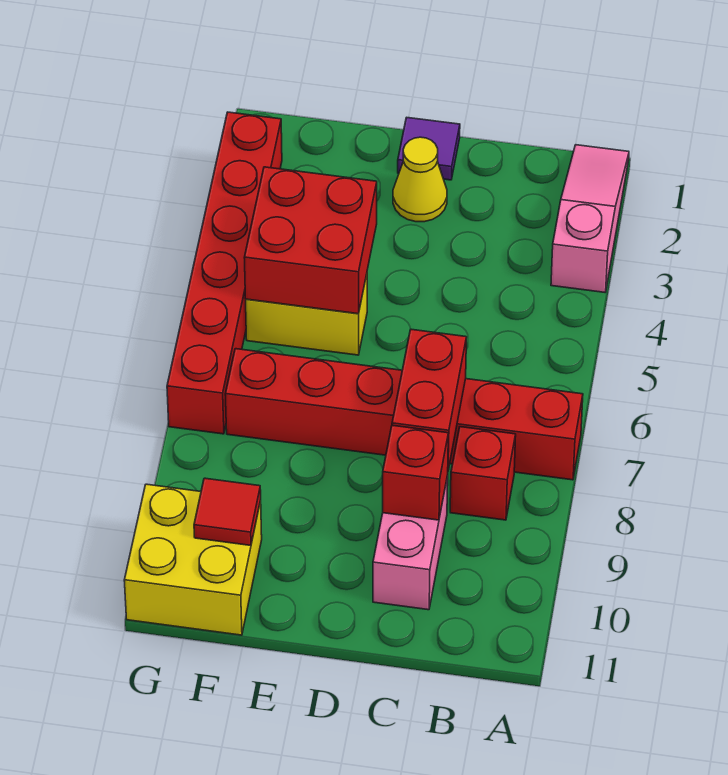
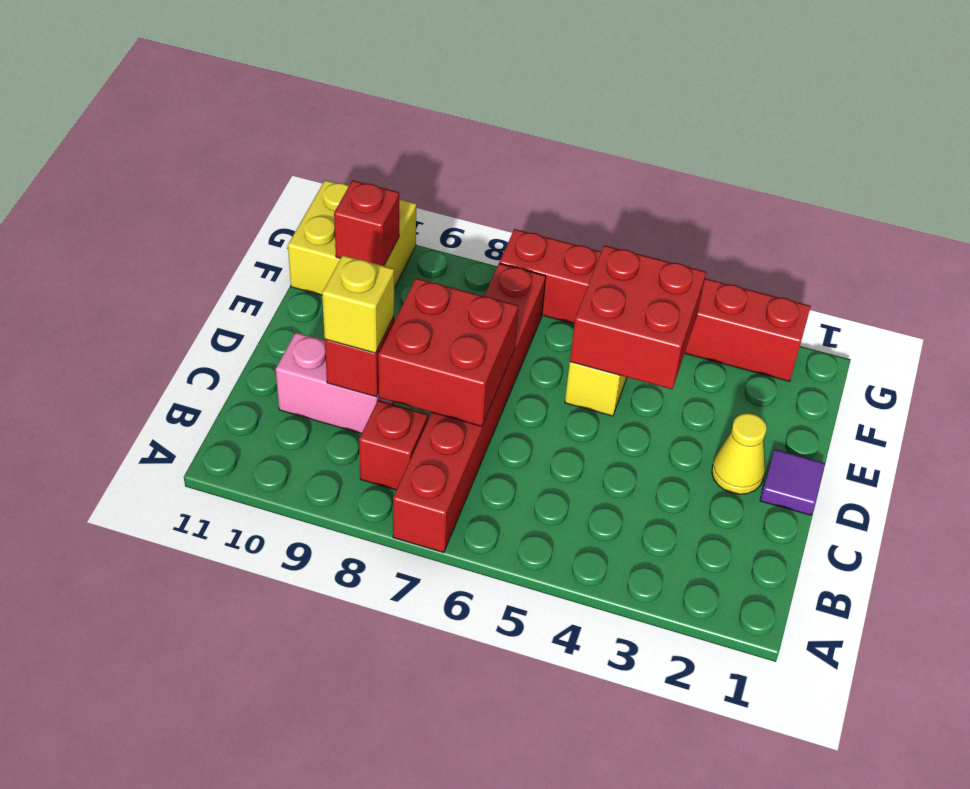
pink 1x3 slope [551,145,629,292] -> none
red 1x2 brick [392,329,467,469] -> red 2x2 brick [378,278,518,426]
none -> yellow 1x1 brick [322,255,394,353]
red 1x1 tile [194,478,261,546] -> red 1x1 brick [334,180,399,266]

